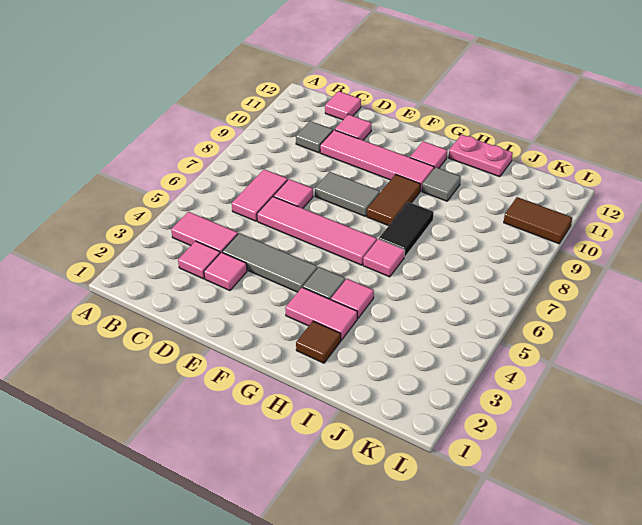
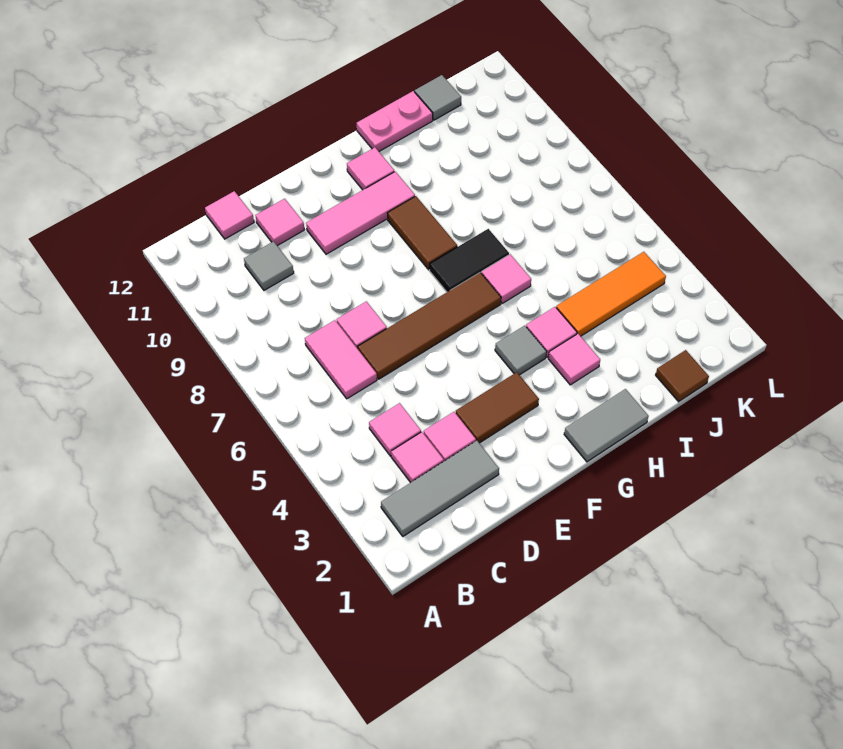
pink 1x2 tile [171,212,238,253] -> pink 1x1 tile [369,403,421,456]
grey 1x3 tile [222,233,318,292] -> grey 1x3 tile moved to [381,441,499,536]
pink 1x4 tile [257,197,377,265] -> brown 1x4 tile [358,273,501,379]
pink 1x4 tile [320,130,434,191] -> pink 1x3 tile [306,172,415,254]
grey 1x2 tile [315,172,380,216] -> grey 1x2 tile moved to [564,389,649,462]
pink 1x2 tile [285,287,357,340] -> pink 1x1 tile [548,334,600,385]
brown 1x1 tile [296,321,341,363] -> brown 1x1 tile moved to [656,350,709,402]
black 1x2 tile [379,202,434,257] -> black 1x2 tile turned to [430,229,509,292]
grey 1x1 tile [422,167,461,201] -> grey 1x1 tile moved to [415,75,461,120]
none -> orange 1x3 tile [556,252,666,336]
brown 1x2 tile [504,197,572,244] -> brown 1x2 tile moved to [456,372,539,443]

